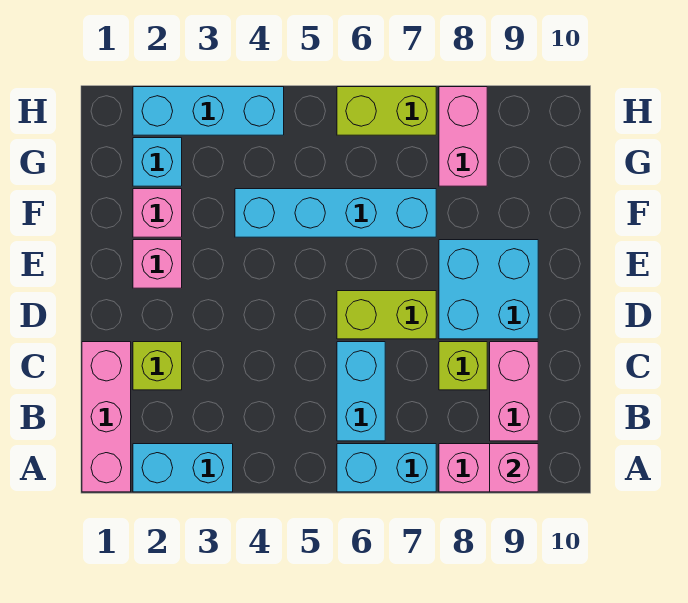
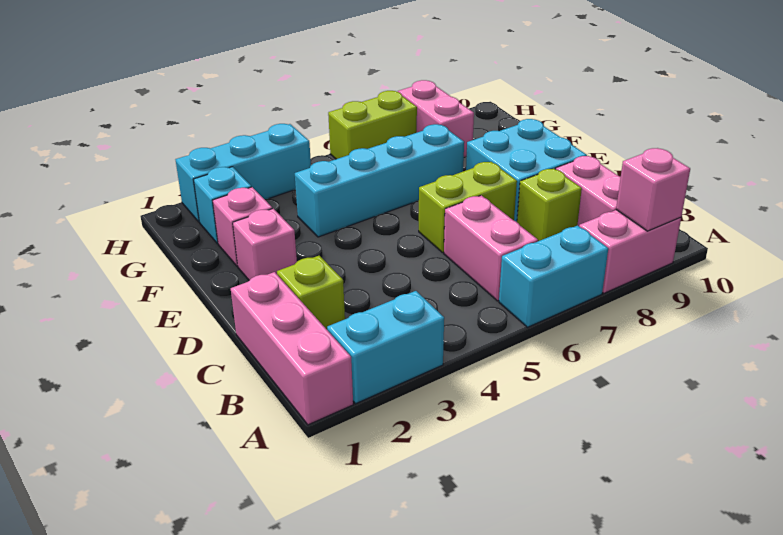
cyan 1x2 brick [337,342,385,441] -> pink 1x2 brick [444,195,538,301]

